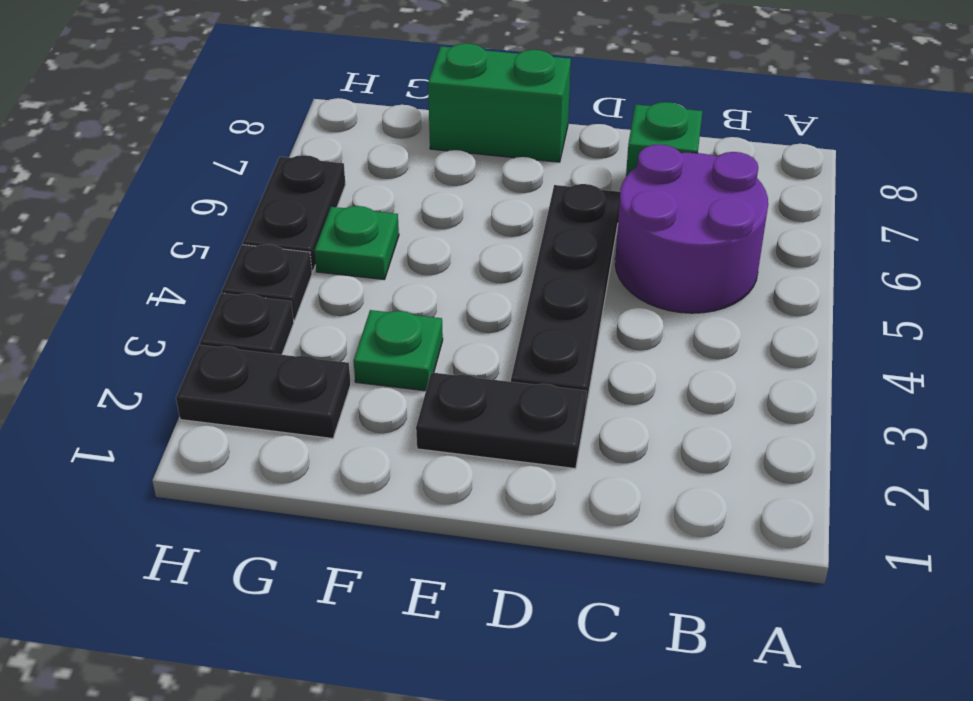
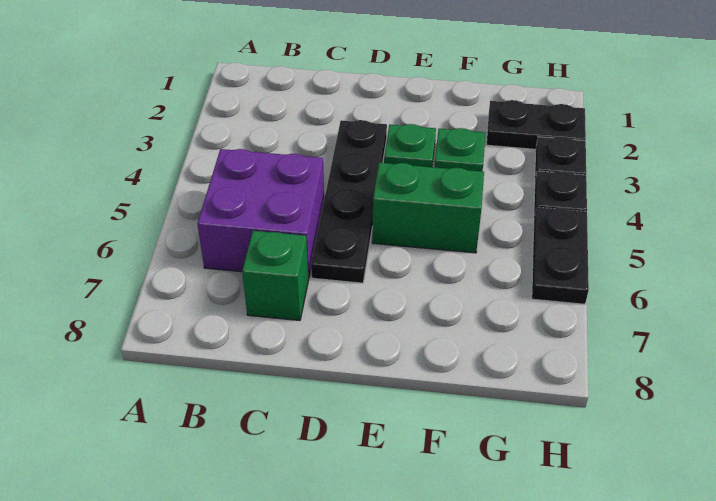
purple 2x2 round brick [615,144,768,313] -> purple 2x2 brick [197,149,324,278]
black 1x2 plate [416,372,587,469] -> none
green 1x2 brick [428,43,571,162] -> green 1x2 brick moved to [372,163,484,253]
green 1x1 plate [314,206,399,279] -> green 1x1 plate moved to [384,124,436,167]

